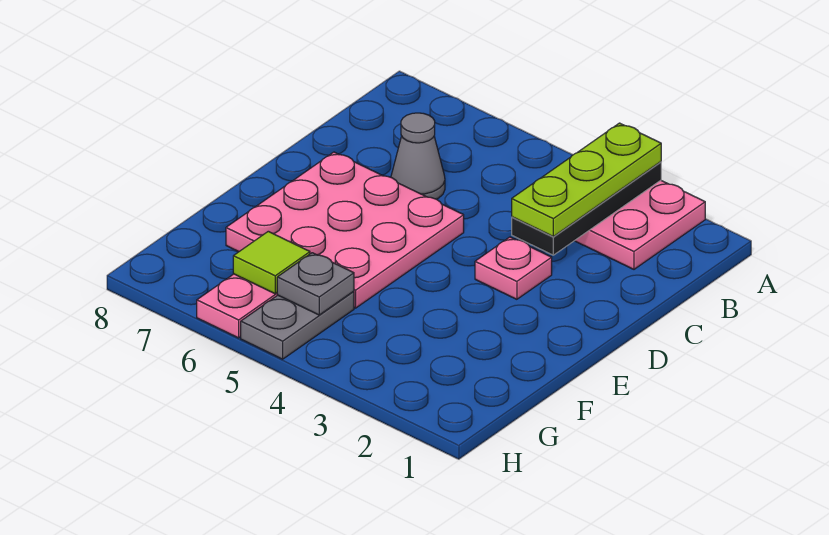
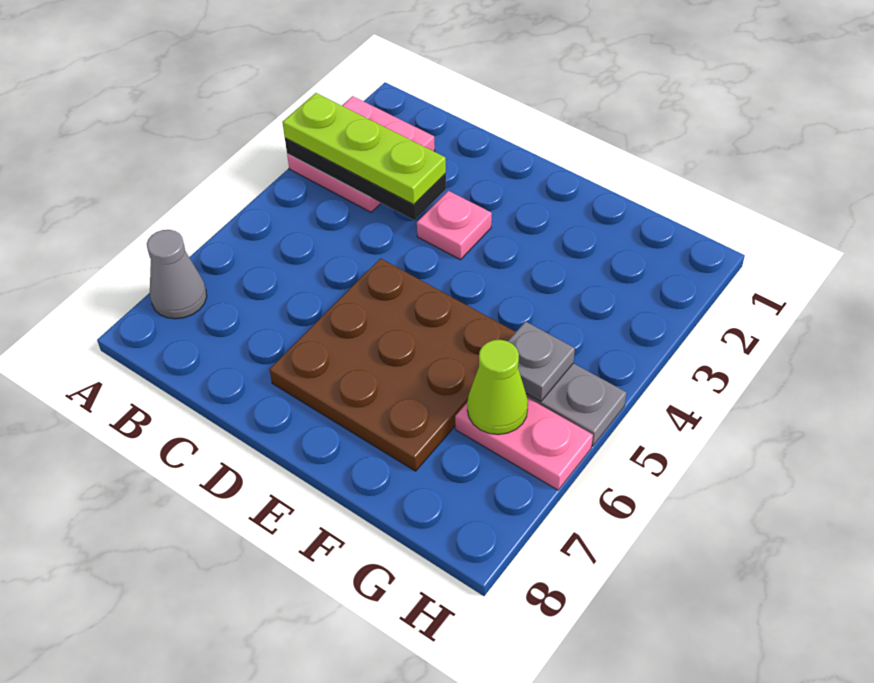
grey 1x1 cone [391,113,445,199] -> grey 1x1 cone moved to [147,230,207,319]
pink 3x3 plate [226,152,464,308] -> brown 3x3 plate [269,258,516,471]
lime 1x1 tile [233,231,310,294] -> lime 1x1 cone [467,340,528,435]

